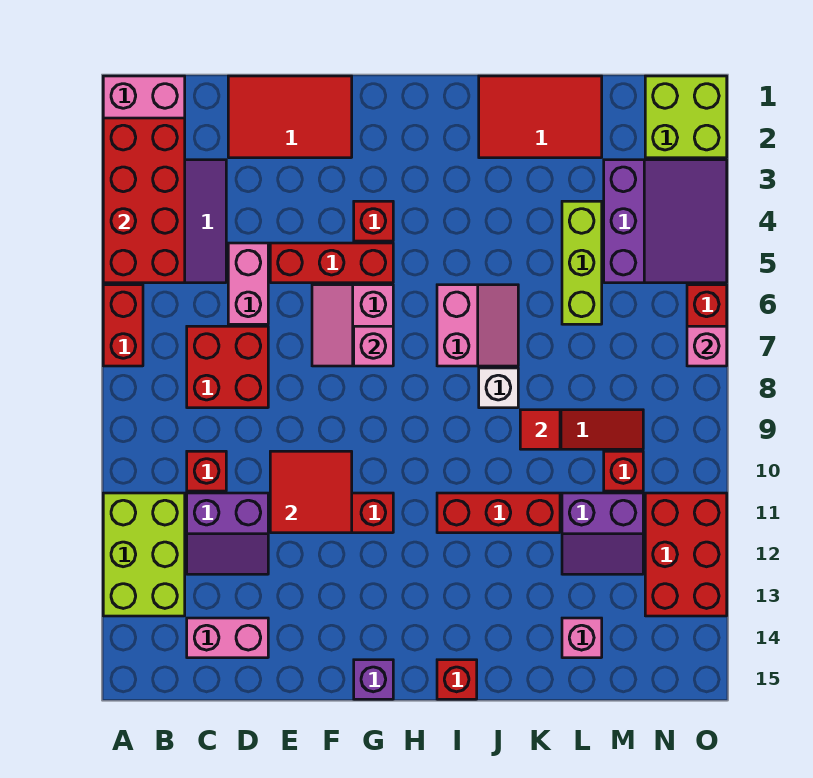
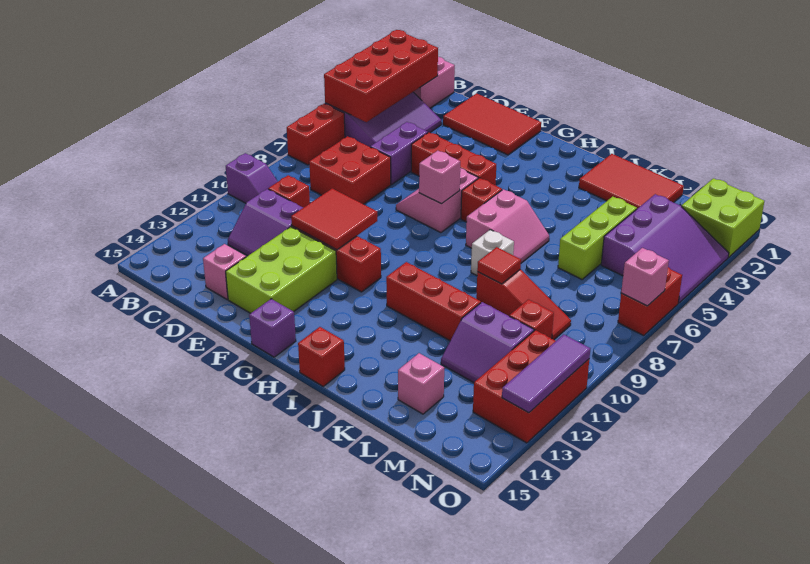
none -> purple 1x2 slope [226,153,278,203]
lime 2x3 brick [103,493,185,616] -> lime 2x3 brick moved to [226,227,337,313]
pink 1x2 brick [187,618,268,658] -> pink 1x1 brick [203,244,246,300]
pink 1x2 brick [228,243,268,324] -> purple 1x2 brick [370,122,428,185]
red 1x1 brick [354,201,393,241] -> red 1x1 brick moved to [461,178,502,222]
none -> purple 1x3 tile [502,334,590,413]

